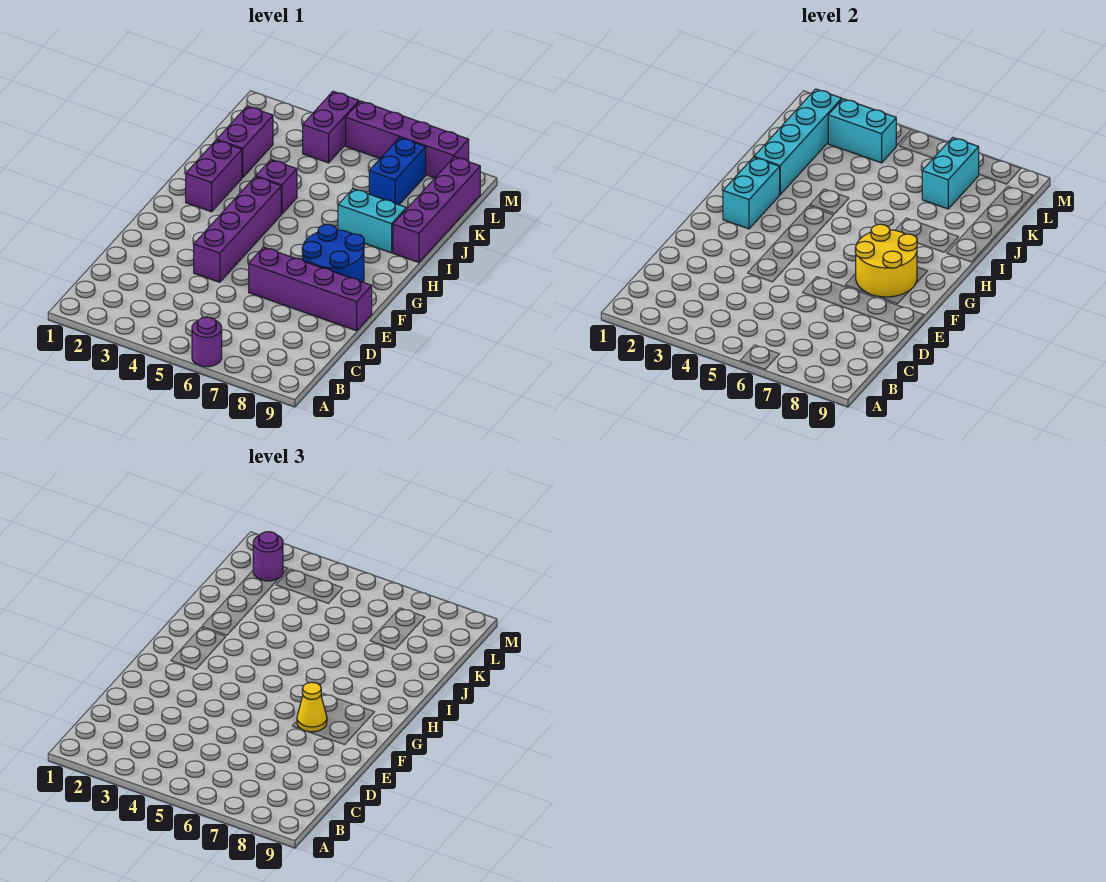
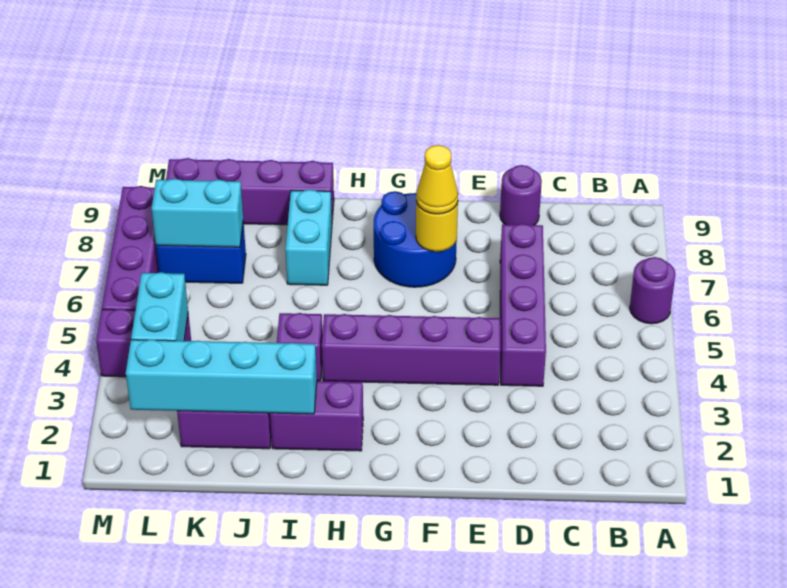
purple 1x4 brick [249,247,372,331] -> purple 1x4 brick moved to [500,224,546,386]
yellow 2x2 round brick [855,224,917,297] -> yellow 1x1 round brick [416,201,458,252]
cyan 1x2 brick [723,157,780,229] -> none
purple 1x1 round brick [253,532,283,581] -> purple 1x1 round brick moved to [500,165,542,225]

